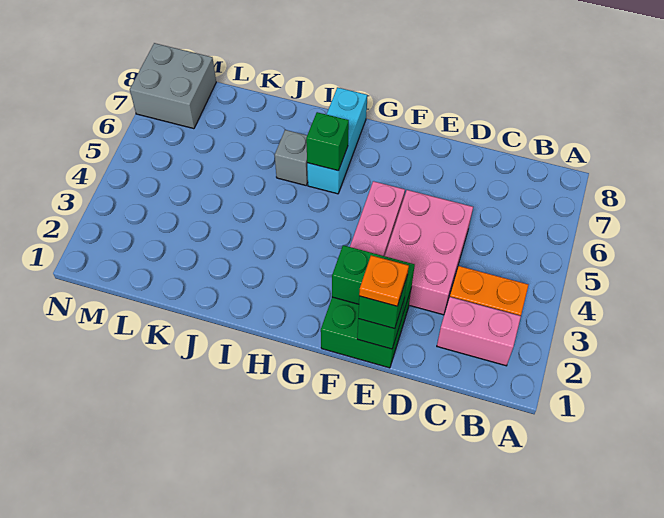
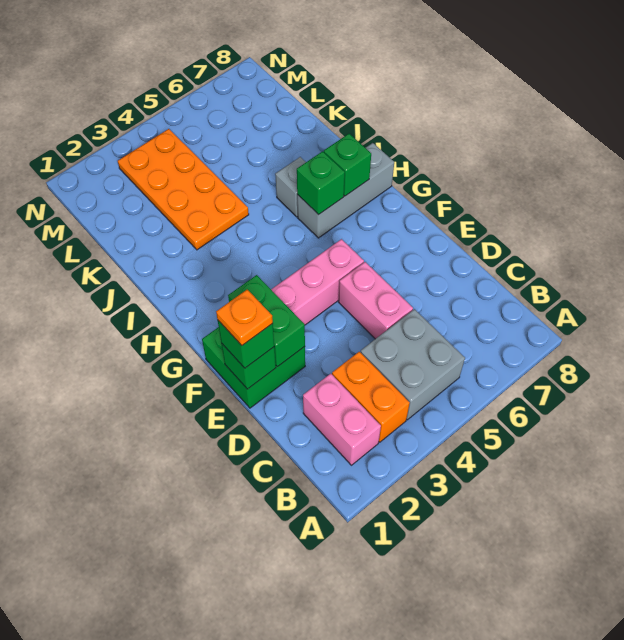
pink 2x3 brick [385,190,473,315] -> pink 1x2 brick [338,262,413,339]
cyan 1x3 brick [307,87,367,194] -> grey 1x3 brick [297,143,394,238]
none -> green 1x1 brick [324,134,371,196]
none -> orange 2x4 plate [118,129,249,250]
grey 2x2 brick [130,43,216,129] -> grey 2x2 brick moved to [360,309,465,420]

